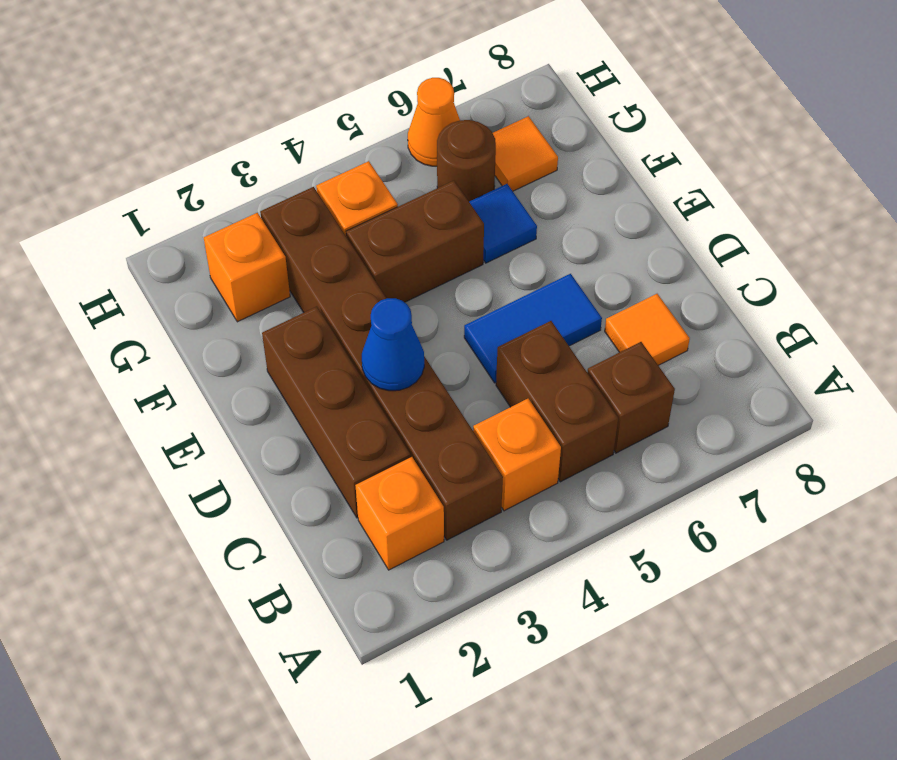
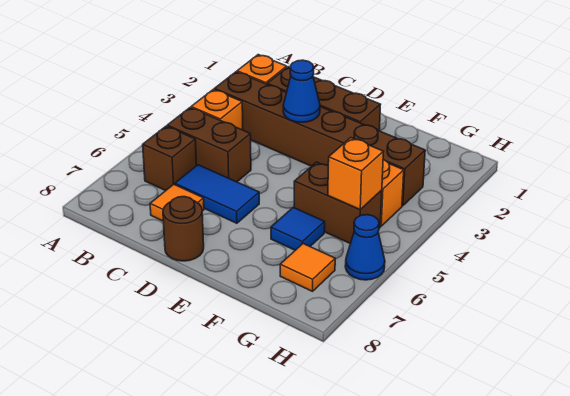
blue 1x2 tile [464,274,602,383] -> blue 1x2 tile turned to [175,165,259,223]
brown 1x2 brick [346,181,484,302] -> brown 1x2 brick turned to [294,162,382,244]
orange 1x1 brick [204,213,290,322] -> orange 1x1 brick moved to [328,138,383,210]
brown 1x1 round brick [437,120,496,201] -> brown 1x1 round brick moved to [163,197,204,261]
orange 1x1 cone [408,78,460,166] -> blue 1x1 cone [345,215,385,280]

